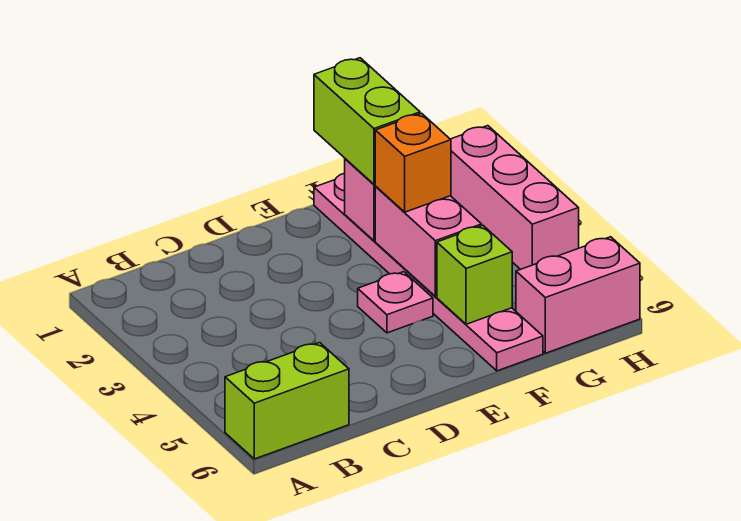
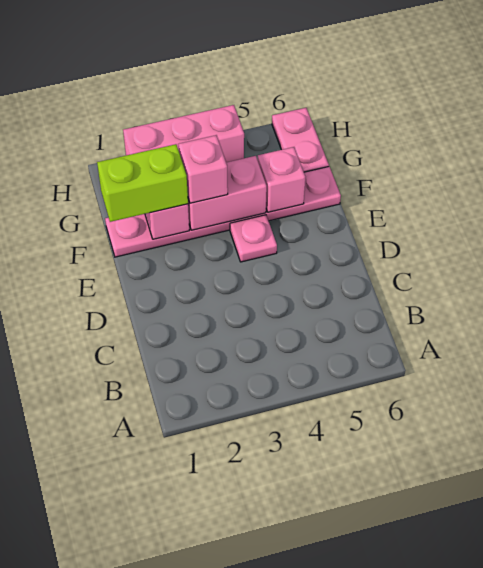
lime 1x2 brick [225,343,349,459] -> none
orange 1x1 brick [375,113,451,212] -> pink 1x1 brick [178,135,228,203]
lime 1x1 brick [437,226,512,324] -> pink 1x1 brick [258,147,305,212]
pink 1x2 brick [516,237,640,353] -> pink 1x2 plate [272,108,329,172]

